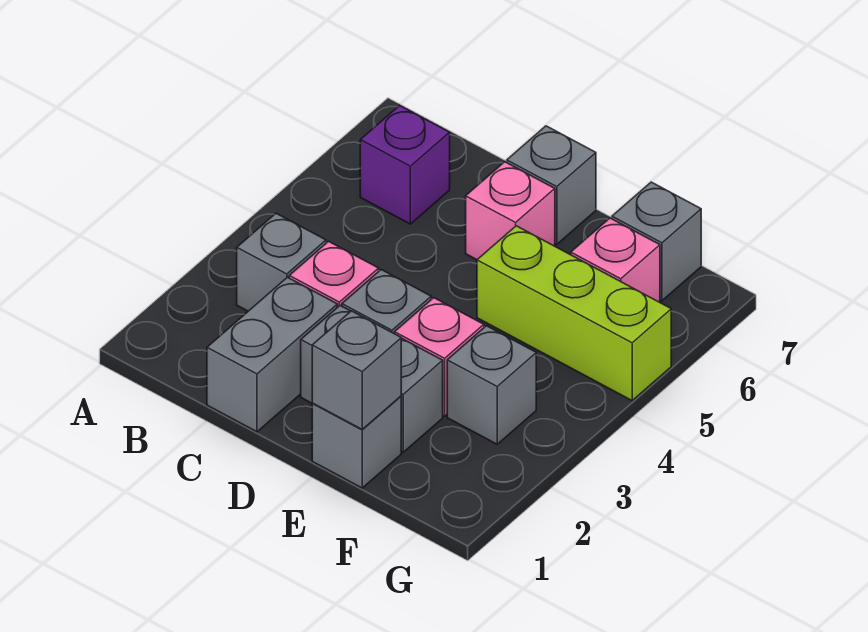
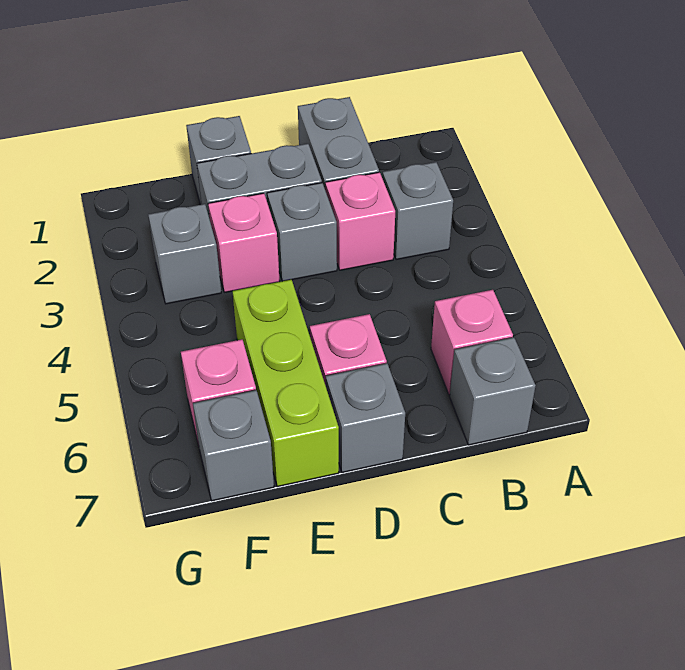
purple 1x1 brick [360,106,450,224] -> pink 1x1 brick [431,290,513,395]
grey 1x1 brick [312,311,401,429] -> grey 1x1 brick moved to [450,337,536,445]
lime 1x3 brick [477,226,671,401] -> lime 1x3 brick turned to [232,280,339,487]

